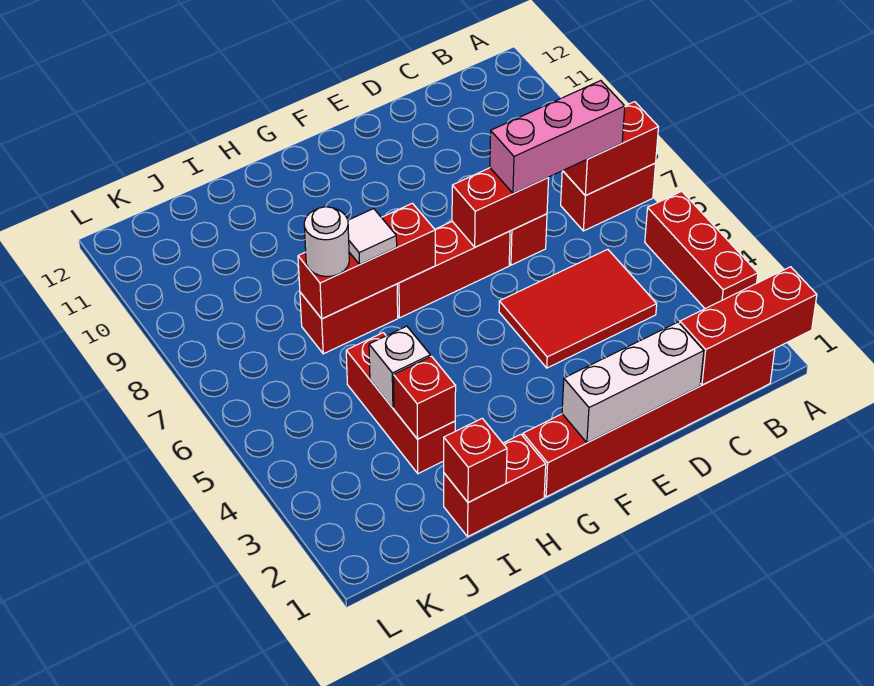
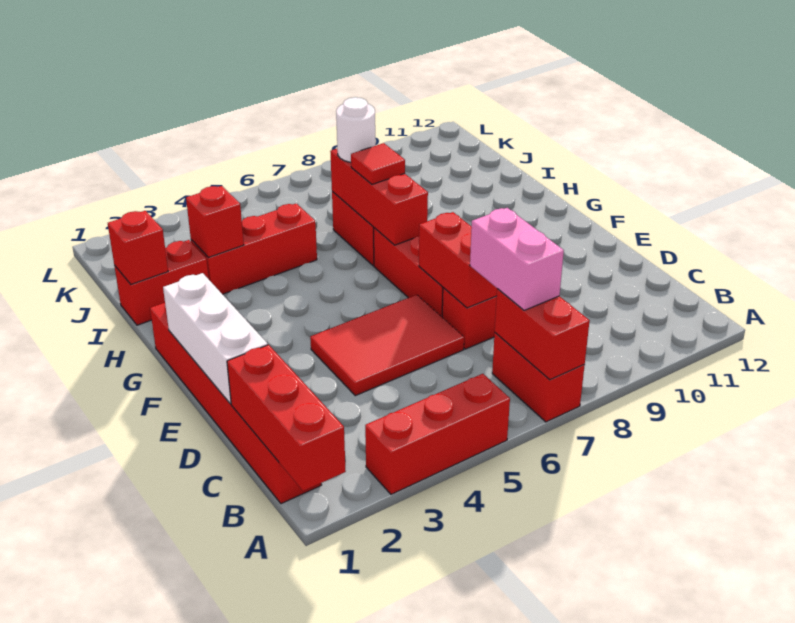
pink 1x3 brick [490,81,625,194] -> pink 1x2 brick [470,208,564,310]
red 2x3 tile [499,249,657,368] -> red 2x3 tile turned to [310,295,464,396]
red 1x2 brick [444,434,546,537] -> red 1x2 brick turned to [114,240,209,325]
white 1x1 tile [348,209,397,264] -> red 1x1 tile [351,143,405,184]
white 1x1 brick [369,326,430,408] -> none

